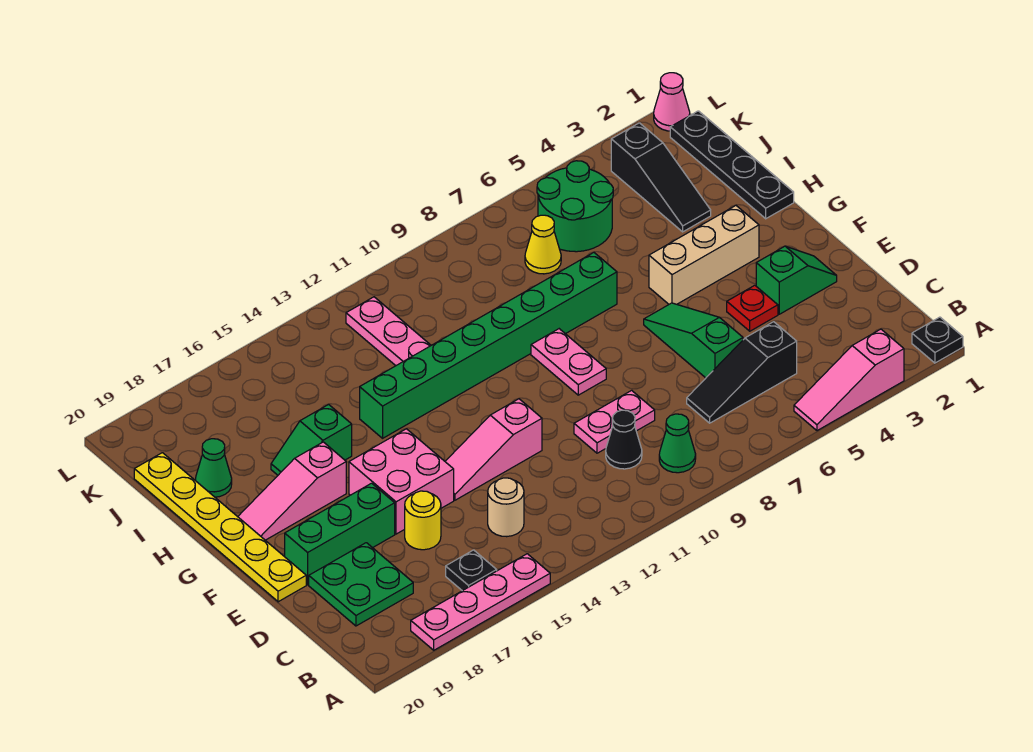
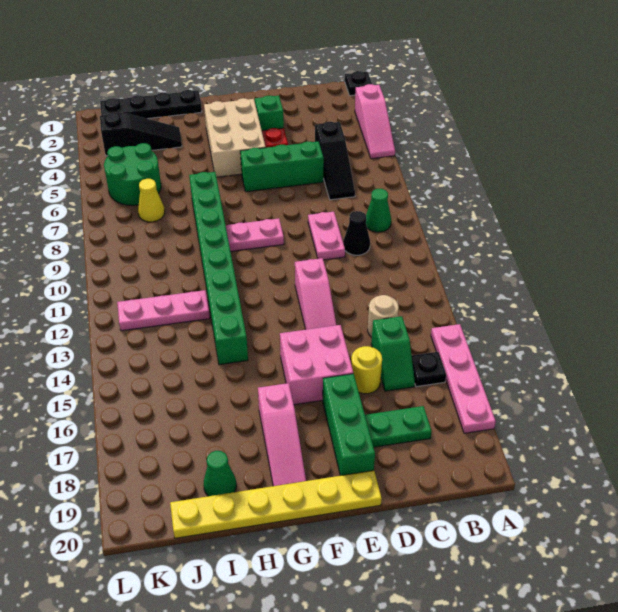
green 2x2 plate [309,543,413,626] -> green 1x2 plate [365,406,432,447]
green 1x3 slope [644,303,743,378] -> green 1x3 brick [240,141,324,192]
tan 1x3 brick [649,206,759,304] -> tan 2x3 brick [204,98,266,177]
green 1x2 slope [271,405,352,475] -> green 1x2 slope moved to [371,316,415,391]
pink 1x1 cone [654,73,690,131] -> none

